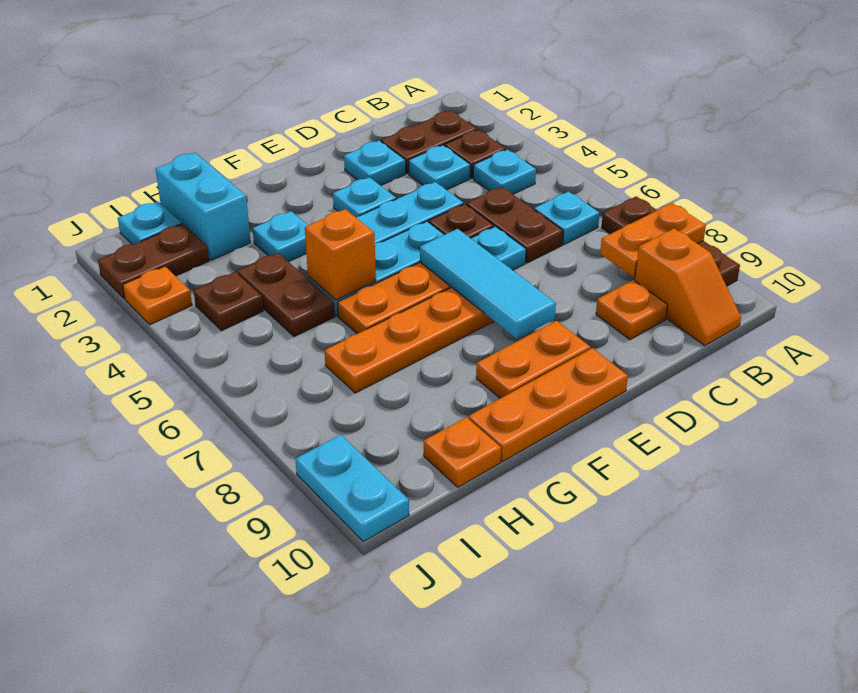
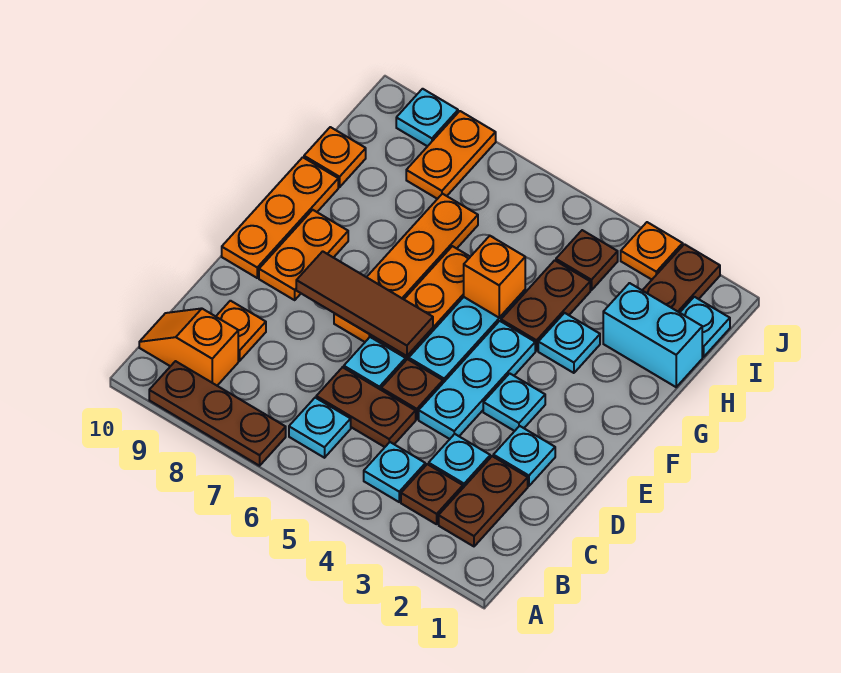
orange 1x2 plate [600,203,706,277] -> orange 1x2 plate moved to [406,111,496,199]
cyan 1x3 tile [420,229,556,339] -> brown 1x3 tile [296,251,433,356]
brown 1x2 plate [237,253,335,337] -> brown 1x2 plate turned to [501,260,590,351]
cyan 1x2 plate [295,435,409,542] -> cyan 1x1 plate [396,89,458,146]

